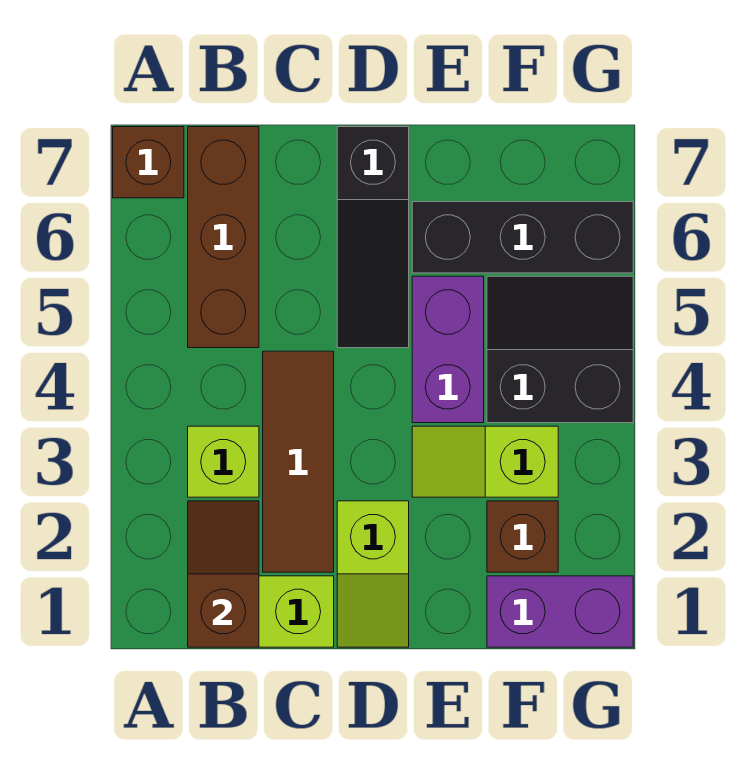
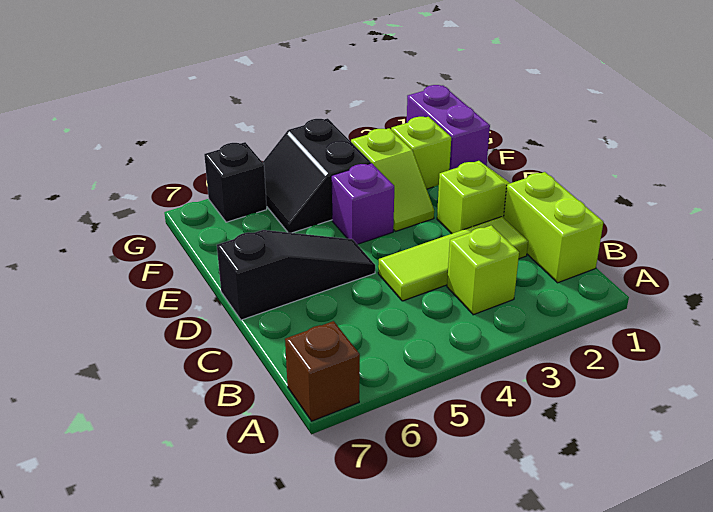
brown 1x2 slope [188,501,259,647] -> none
brown 1x3 brick [188,127,259,348] -> none
brown 1x3 tile [263,351,334,572] -> lime 1x3 tile [378,217,528,301]
purple 1x2 brick [412,276,484,423] -> purple 1x1 brick [332,163,394,244]
black 1x3 brick [412,202,633,273] -> black 1x1 brick [204,142,267,222]
brown 1x1 brick [487,501,558,572] -> lime 1x1 brick [391,117,451,189]

